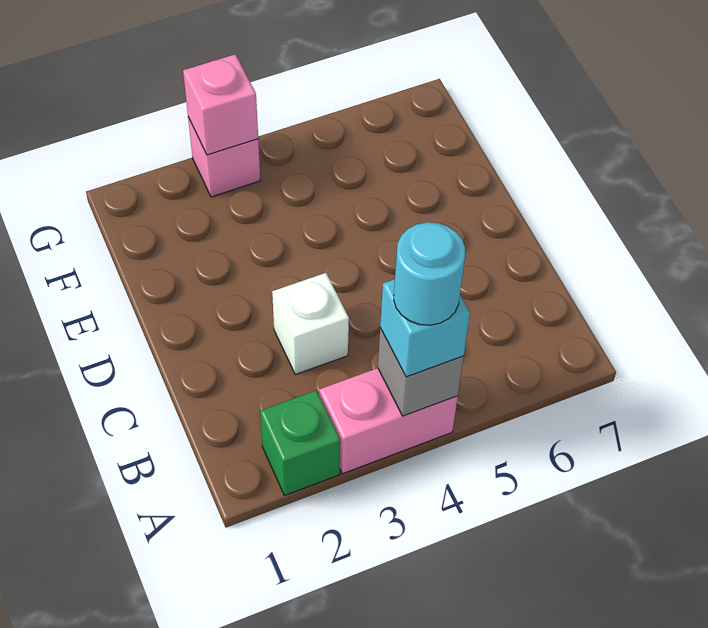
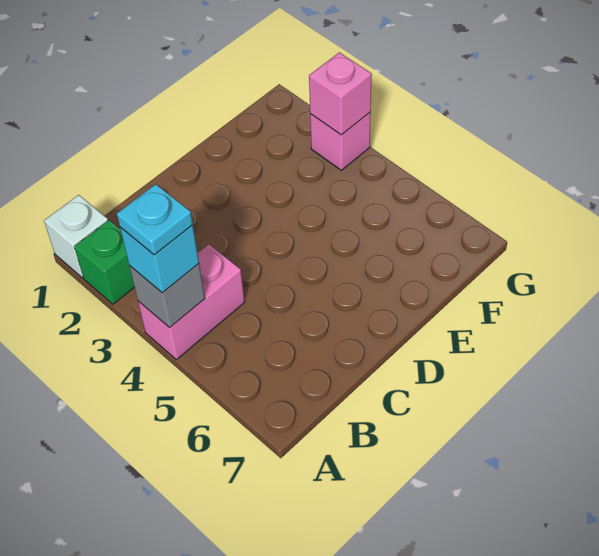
pink 1x2 brick [319,368,458,474] -> pink 1x2 brick turned to [138,244,245,359]
cyan 1x1 round brick [394,222,465,325] -> cyan 1x1 plate [117,184,193,255]
white 1x1 brick [272,273,349,374] -> white 1x1 brick moved to [44,195,108,278]

